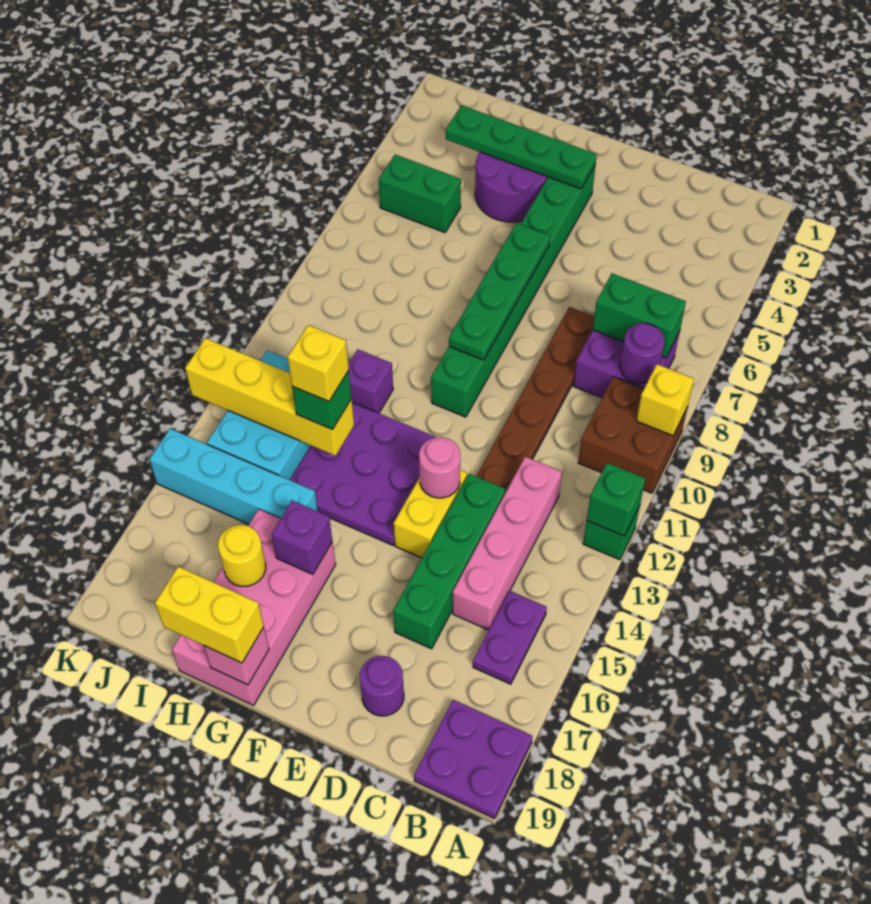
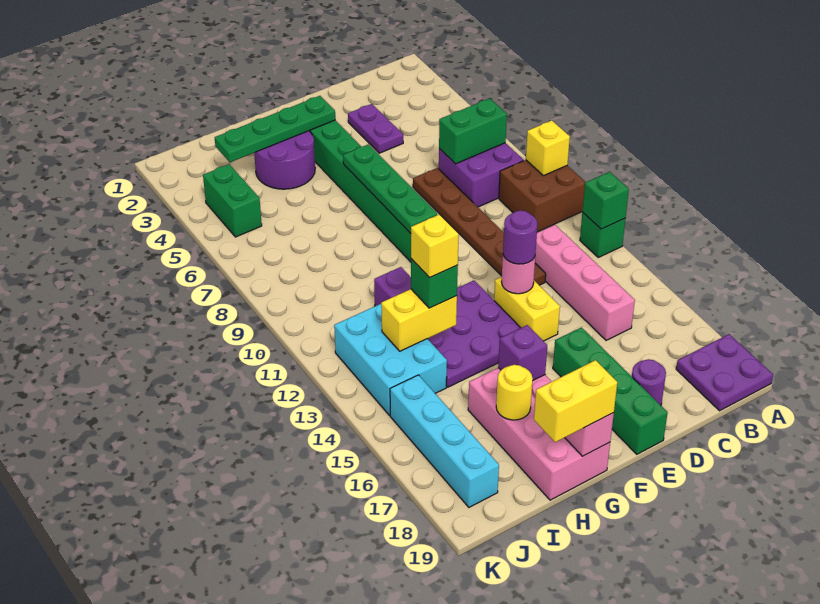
purple 1x1 round brick [620,323,665,383] -> purple 1x1 round brick moved to [503,210,538,264]
purple 1x2 plate [473,591,547,684] -> purple 1x2 plate moved to [348,104,403,153]
green 1x4 brick [393,474,505,649] -> green 1x4 brick moved to [553,327,668,454]
yellow 1x4 brick [185,338,354,456] -> yellow 1x2 brick [381,289,457,351]
cyan 1x4 brick [149,429,318,524] -> cyan 1x4 brick turned to [390,375,499,507]
green 1x2 brick [379,155,461,233] -> green 1x2 brick turned to [203,164,262,237]

